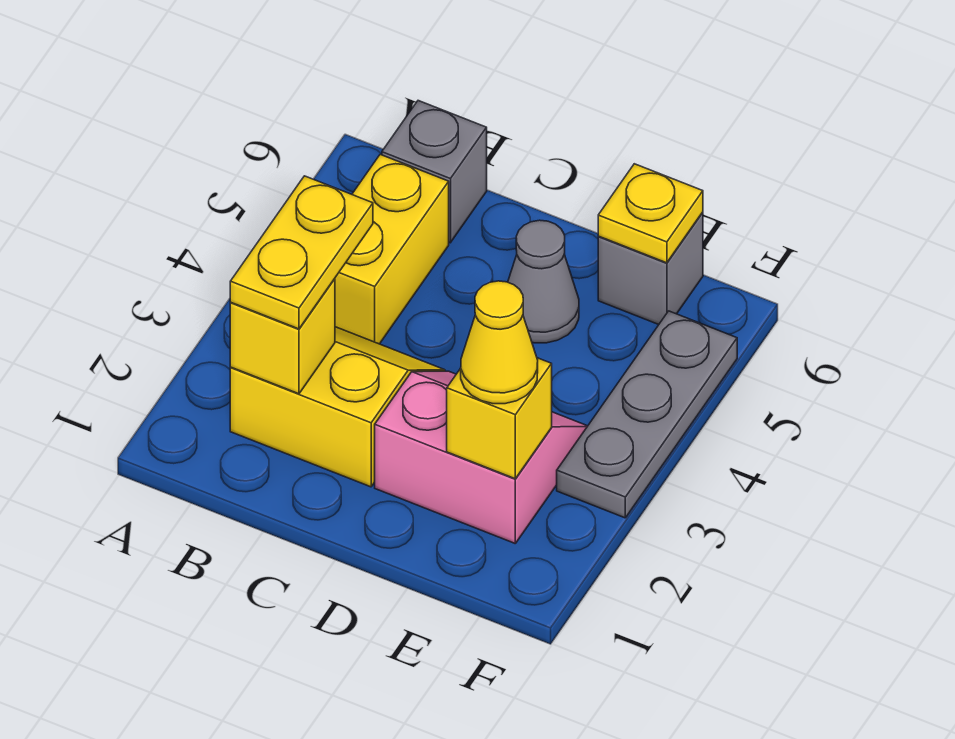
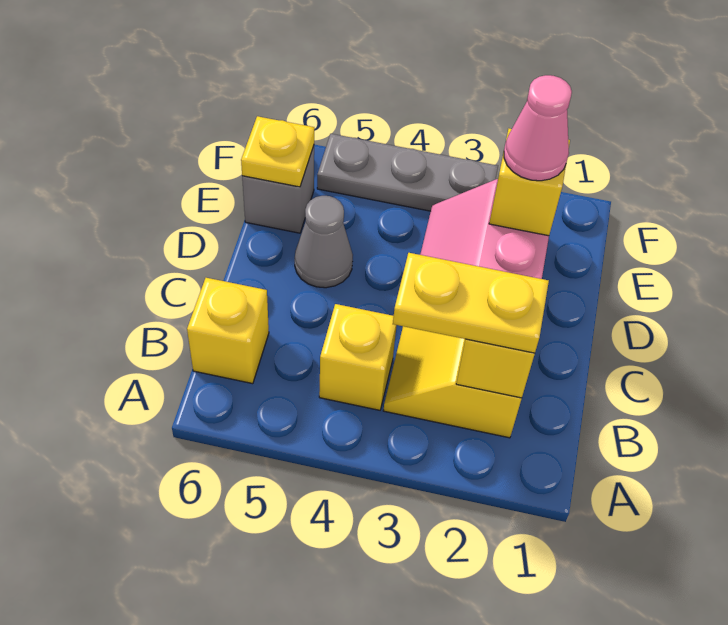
yellow 1x2 brick [335,154,449,344] -> yellow 1x1 brick [319,304,397,410]
grey 1x1 brick [382,101,487,243] -> yellow 1x1 brick [187,278,269,384]
yellow 1x1 cone [461,281,538,404] -> pink 1x1 cone [504,75,572,181]

